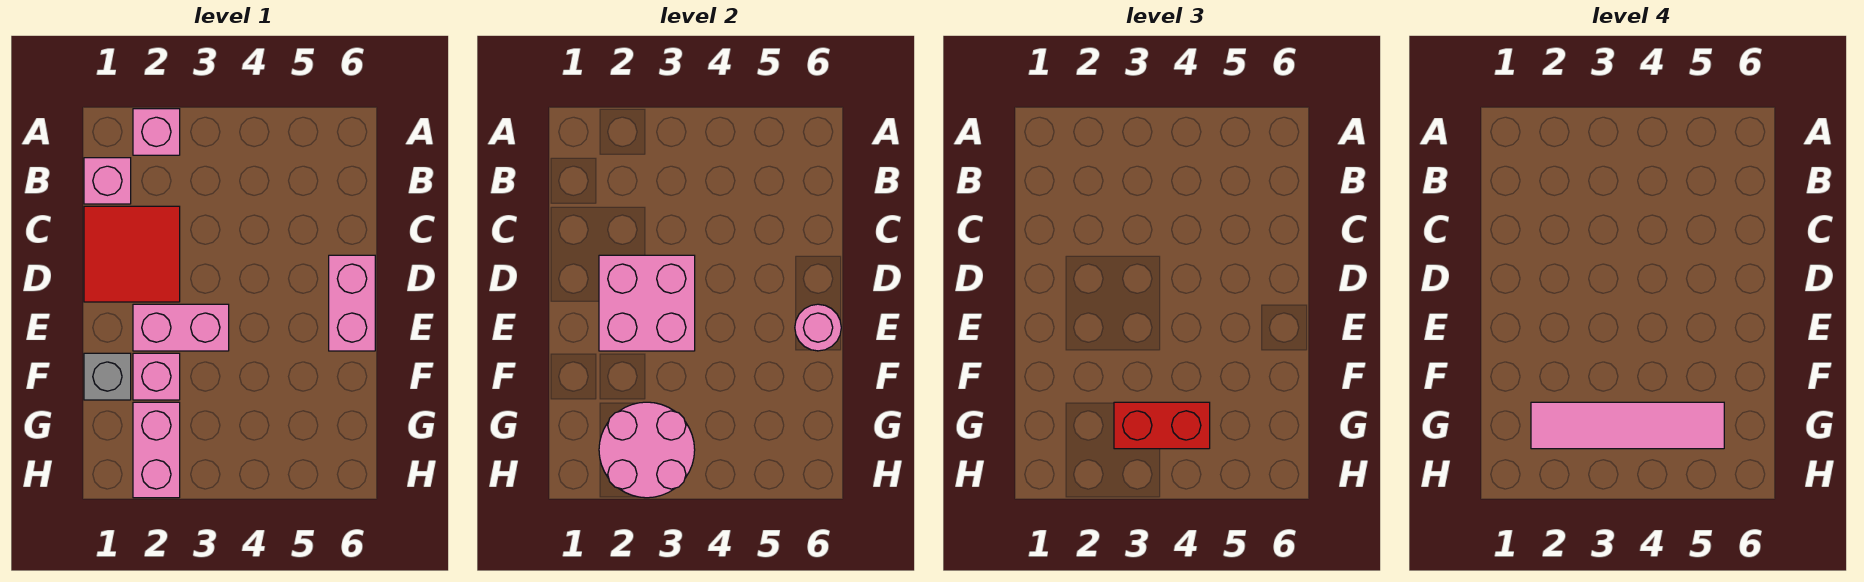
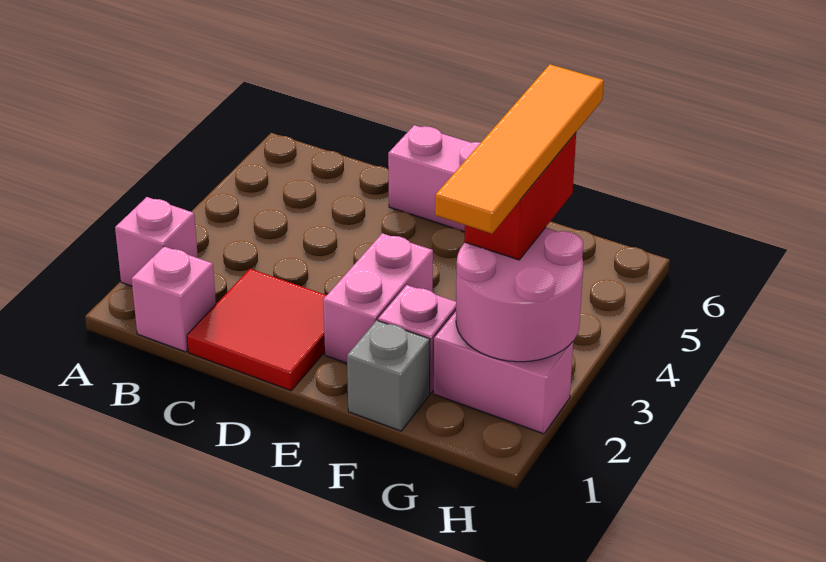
pink 2x2 brick [599,255,695,351] -> none
pink 1x1 round brick [795,304,841,351] -> none
pink 1x4 tile [1531,402,1724,449] -> orange 1x4 tile [435,64,604,234]

